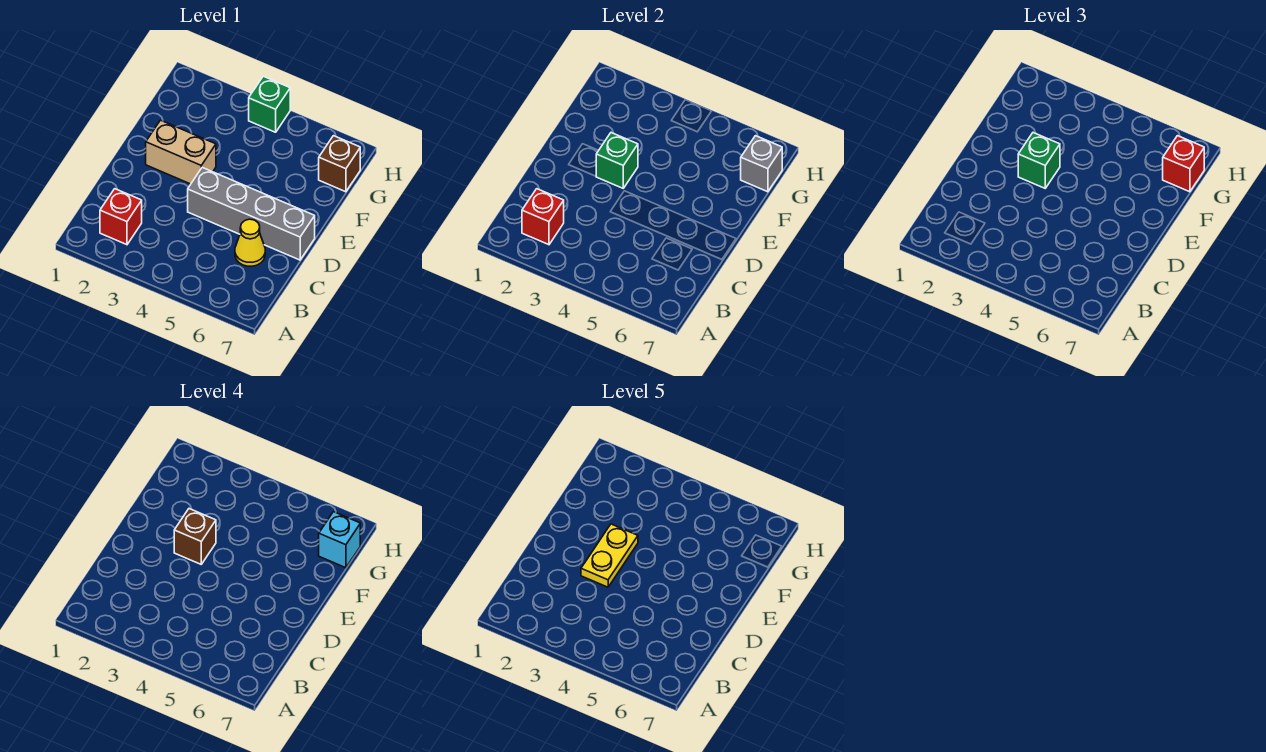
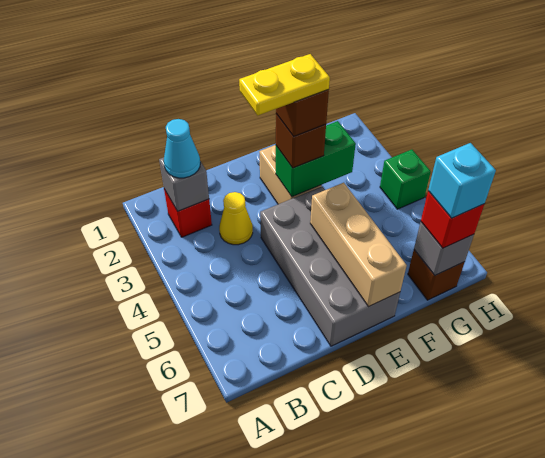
red 1x1 brick [522,189,564,245] -> grey 1x1 brick [159,157,209,211]
none -> cyan 1x1 cone [164,119,200,178]
yellow 1x1 cone [235,219,265,266] -> yellow 1x1 cone moved to [219,192,253,245]
grey 1x4 brick [188,167,315,260] -> grey 2x4 brick [260,186,400,346]
green 1x1 brick [596,133,638,188] -> green 1x2 brick [276,121,356,197]
green 1x1 brick [1018,133,1060,188] -> brown 1x1 brick [276,114,326,168]
none -> tan 1x3 brick [310,183,407,307]

